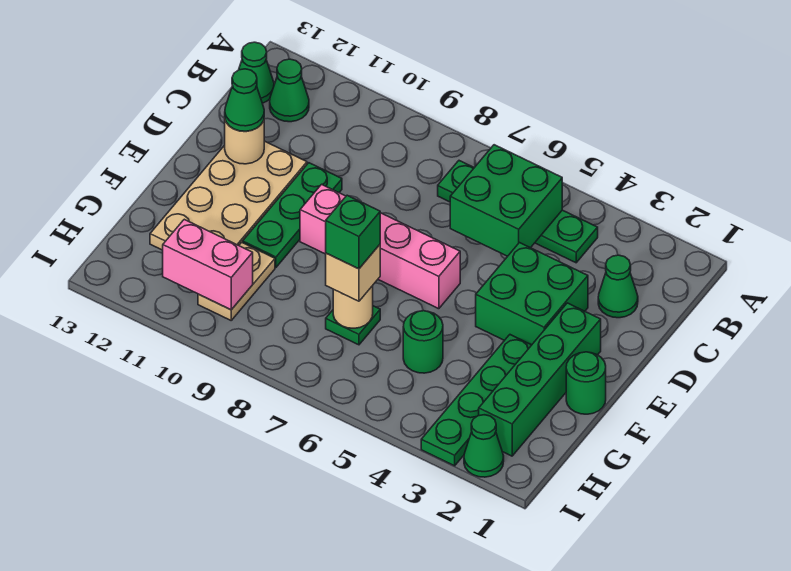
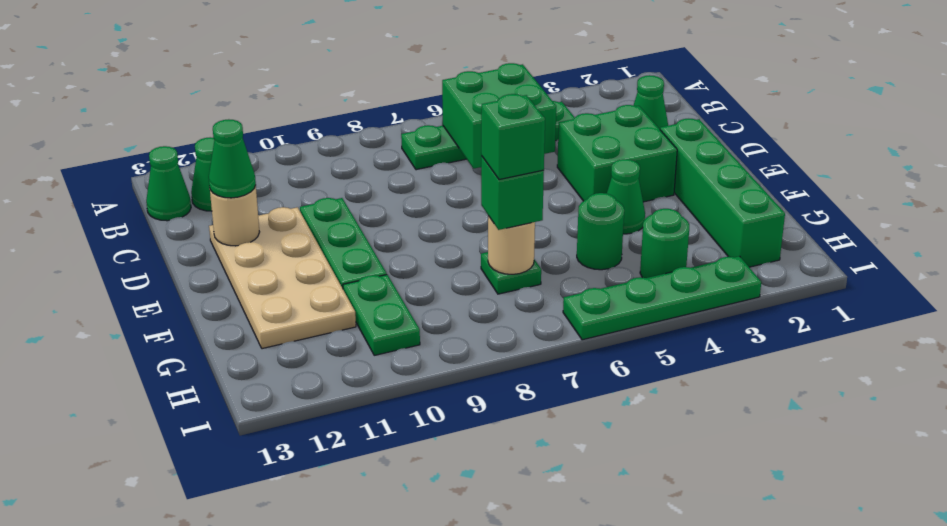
pink 1x4 brick [300,184,460,309] -> none
green 1x1 round brick [566,352,606,414] -> green 1x1 round brick moved to [640,209,689,278]
green 1x4 plate [421,335,531,466] -> green 1x4 plate turned to [563,256,761,340]
tan 1x1 brick [326,245,380,301] -> green 1x1 brick [481,156,544,230]
tan 1x2 plate [198,242,275,320] -> green 1x2 plate [343,275,420,355]
pink 1x2 brick [163,219,253,310] -> none
green 1x1 cone [464,415,504,477] -> green 1x1 cone moved to [607,159,645,234]

